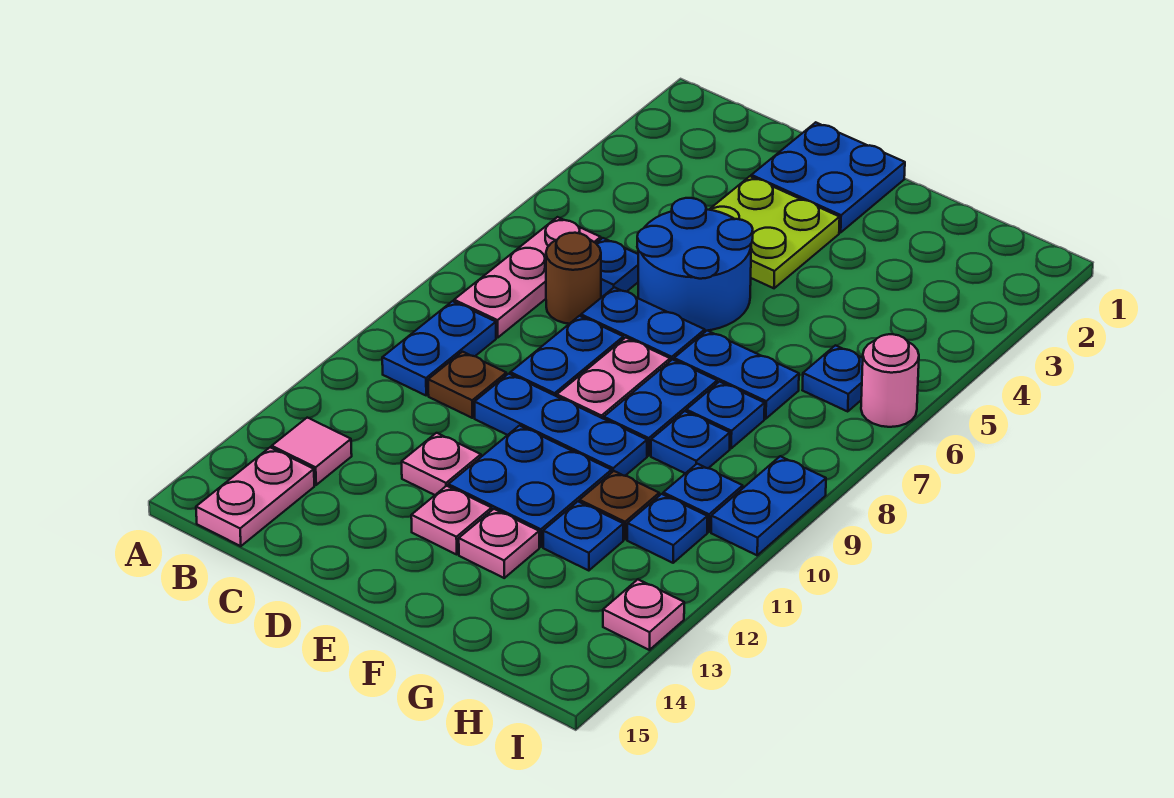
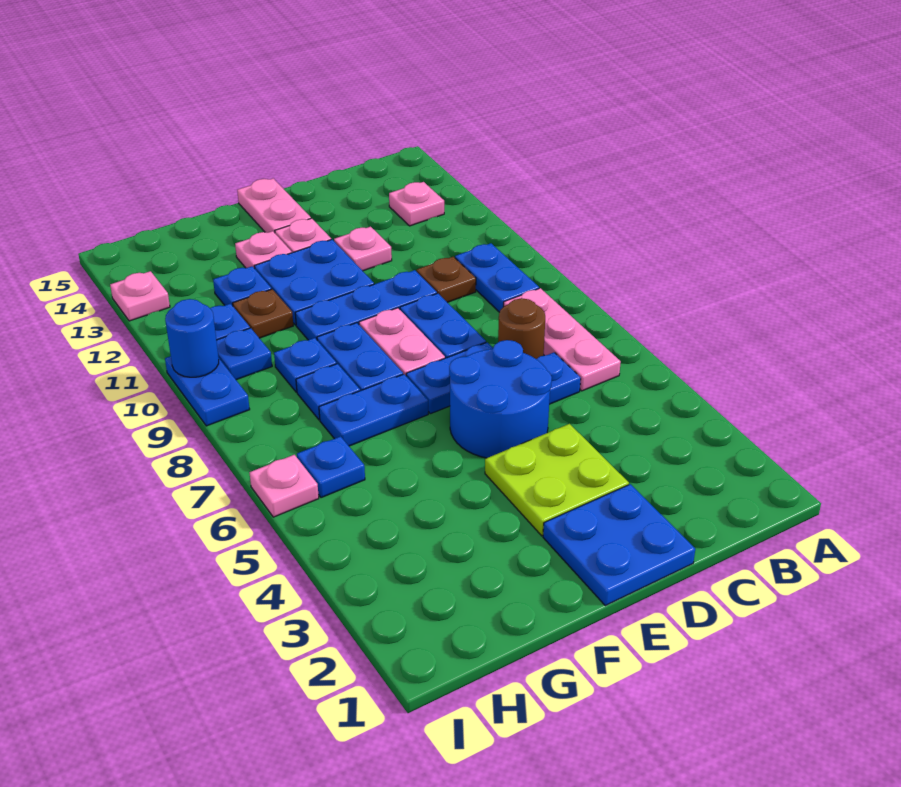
pink 1x1 tile [272,418,352,485] -> pink 1x1 plate [389,182,444,226]
pink 1x2 plate [196,448,314,546] -> pink 1x2 plate moved to [237,178,311,233]
pink 1x1 round brick [861,334,919,427] -> pink 1x1 plate [250,455,319,517]
none -> blue 1x1 round brick [165,299,219,377]

